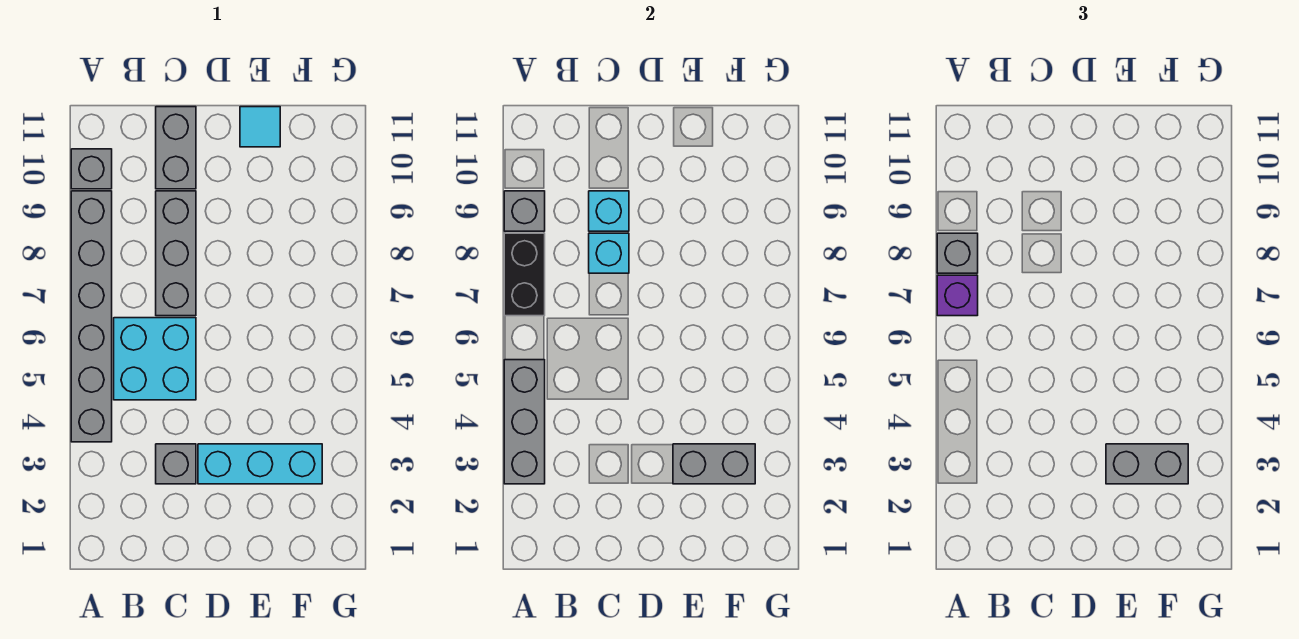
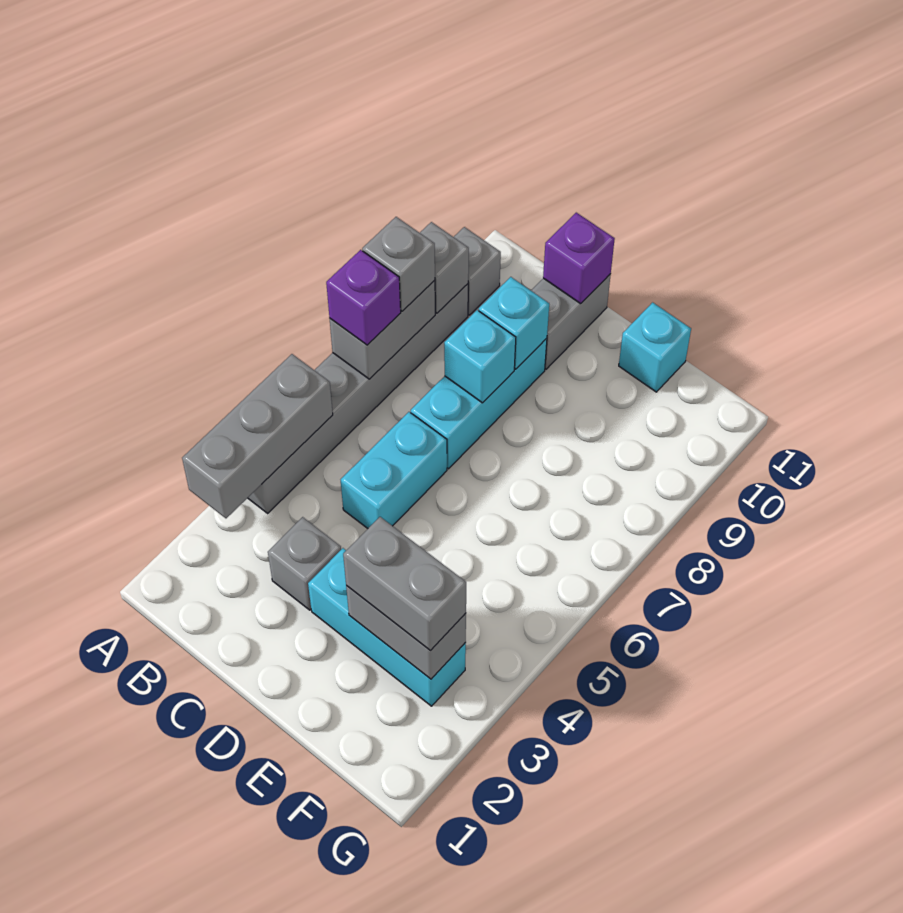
black 1x2 brick [504,233,545,316] -> grey 1x2 brick [330,280,435,379]
cyan 2x2 brick [114,318,196,400] -> cyan 1x2 brick [341,412,447,528]
grey 1x3 brick [156,191,196,316] -> cyan 1x3 brick [411,338,547,469]
none -> purple 1x1 brick [543,213,615,304]
cyan 1x1 tile [240,107,280,147] -> cyan 1x1 brick [619,302,691,392]

